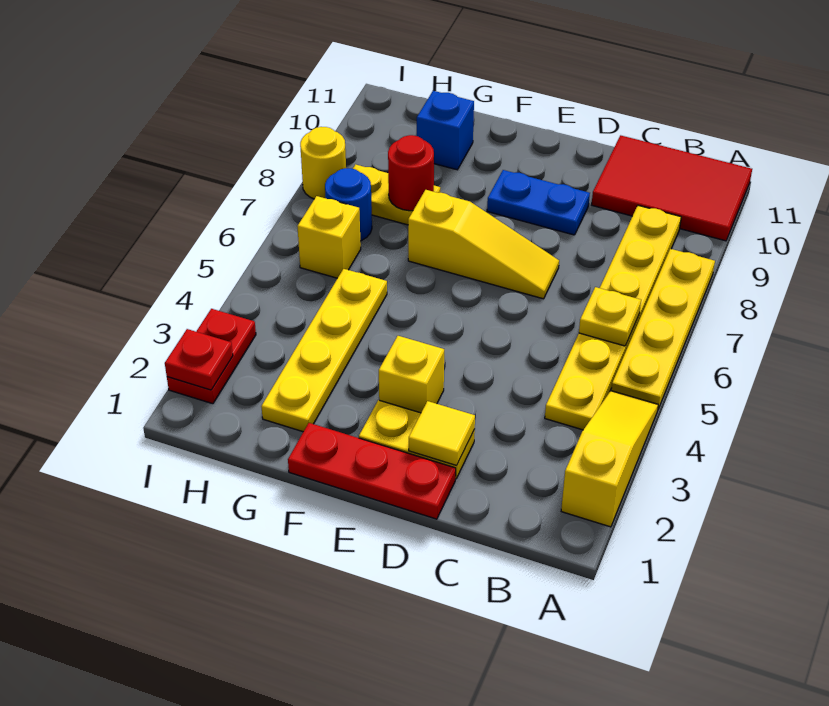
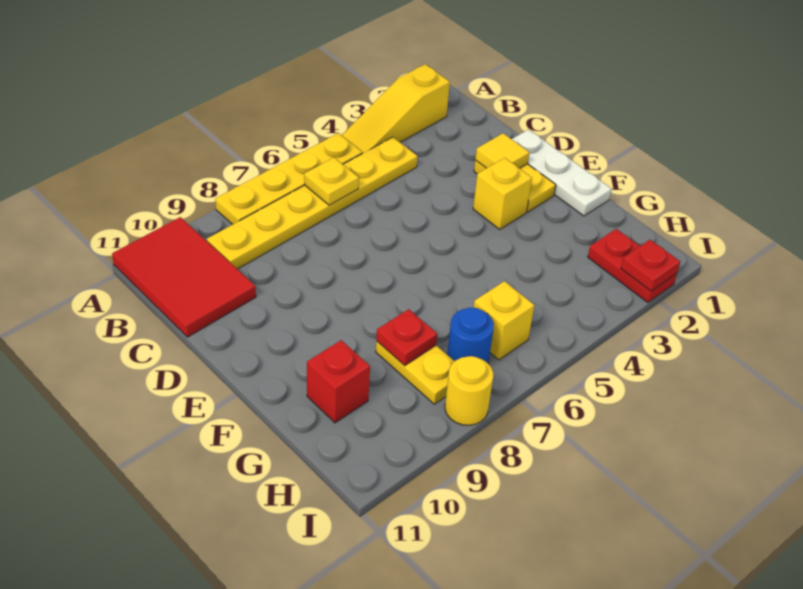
red 1x3 plate [288,423,456,519] -> white 1x3 plate [512,130,612,216]
yellow 1x3 slope [408,190,559,299] -> none
blue 1x2 plate [487,170,590,235] -> none
yellow 1x4 plate [261,269,387,432] -> none
red 1x1 round brick [388,135,434,211] -> red 1x1 plate [376,309,437,366]
blue 1x1 brick [417,91,474,170] -> red 1x1 brick [307,340,370,423]
red 1x2 plate [167,309,256,404] -> red 1x2 plate turned to [588,229,677,302]

